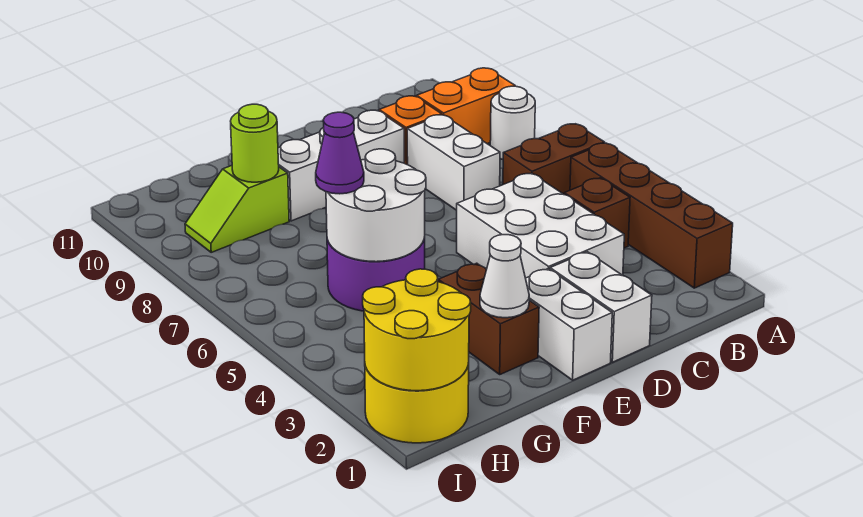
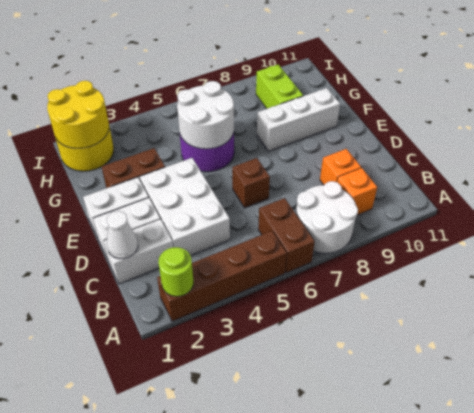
white 1x1 round brick [490,86,535,159] -> white 2x2 round brick [296,181,358,253]
orange 1x2 brick [417,68,515,144] -> orange 1x1 brick [337,168,377,215]
brown 1x1 brick [564,178,630,248] -> brown 1x1 brick moved to [232,158,270,208]
white 2x3 brick [457,173,624,278] -> white 2x3 brick turned to [140,158,230,255]
white 1x2 brick [407,115,500,210] -> white 1x2 brick moved to [103,219,173,284]
white 1x3 brick [278,110,404,221] -> white 1x3 brick turned to [257,88,340,151]
white 1x1 cone [480,235,529,318] -> white 1x1 cone moved to [107,211,138,259]
purple 1x1 cone [316,112,364,194] -> none
lime 1x2 slope [185,166,289,252] -> lime 1x2 brick [256,65,303,109]
lime 1x1 round brick [231,104,279,182] -> lime 1x1 round brick moved to [158,247,193,296]

